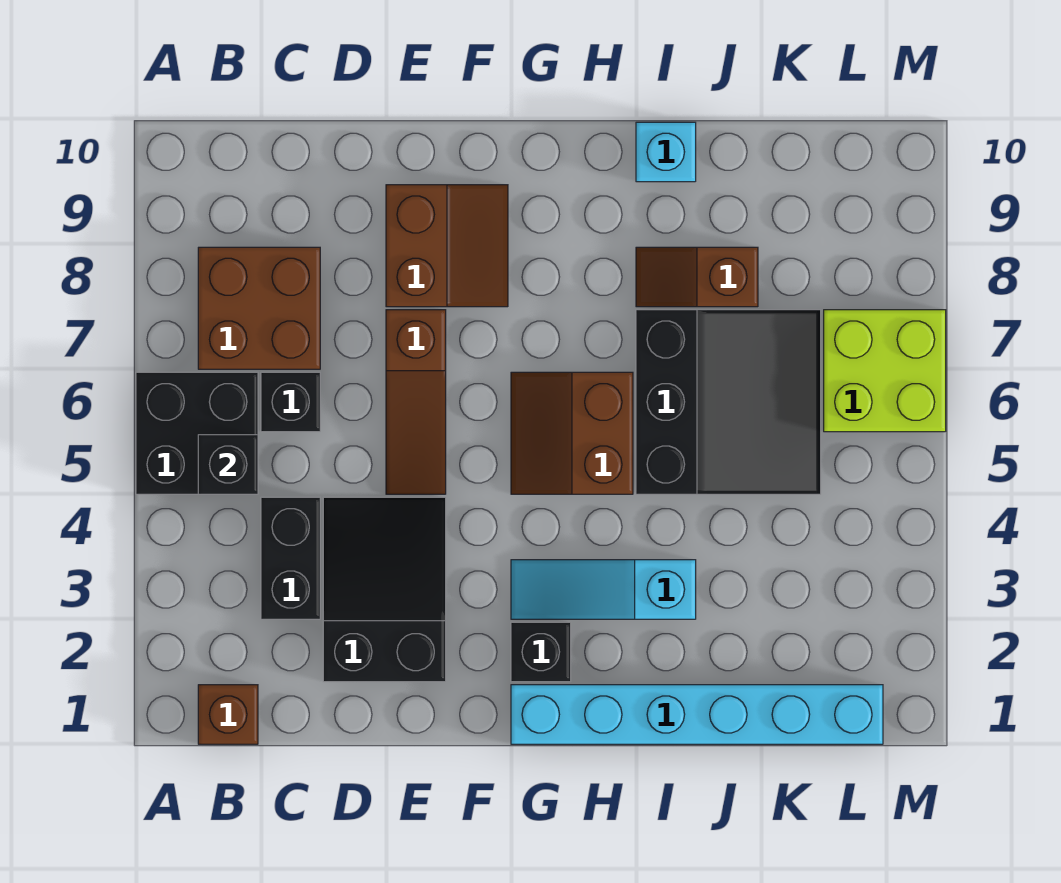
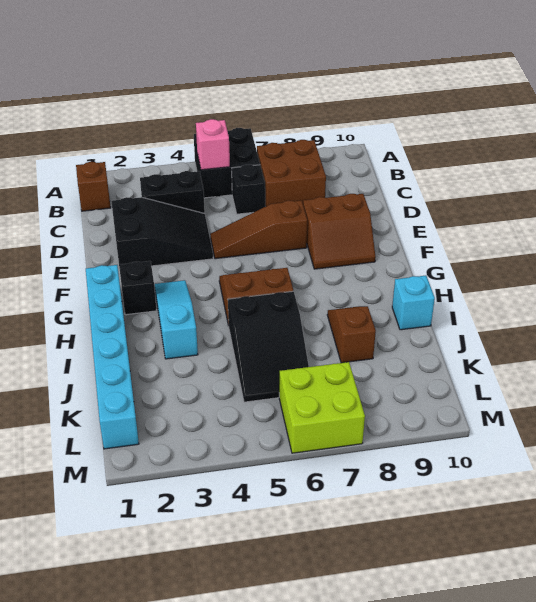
black 1x1 brick [198,435,258,494] -> pink 1x1 brick [196,119,230,170]
black 3x3 slope [636,310,821,494] -> black 2x3 slope [228,291,309,402]

